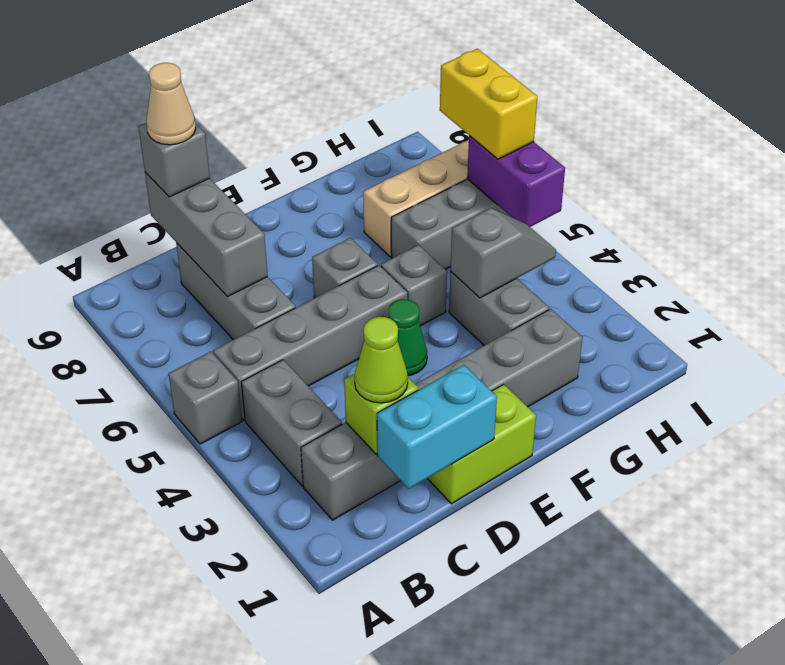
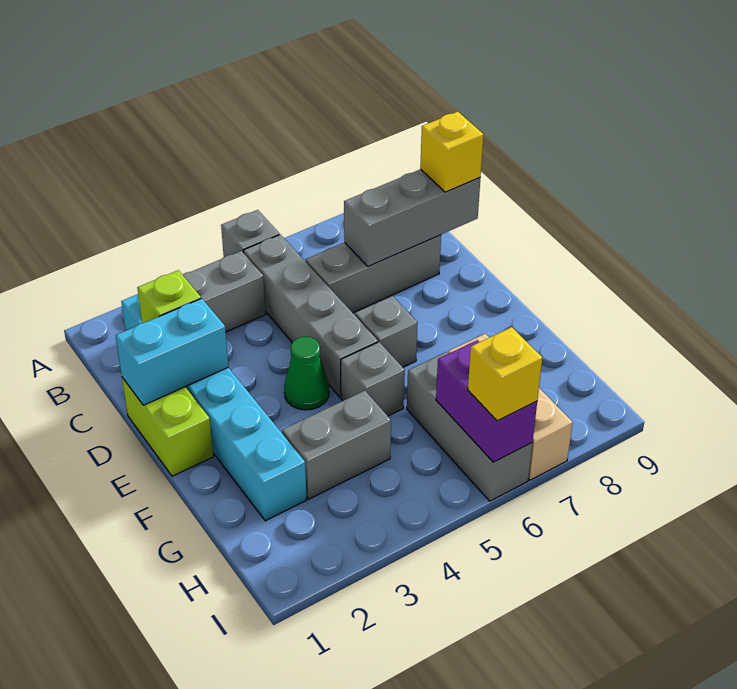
grey 1x6 brick [301,309,582,520] -> cyan 1x6 brick [121,294,306,521]
cyan 1x2 brick [377,365,497,489] -> cyan 1x2 brick turned to [116,298,228,405]
lime 1x1 cone [355,317,408,403] -> none
grey 1x1 brick [139,123,210,197] -> yellow 1x1 brick [420,112,483,192]
tan 1x1 cone [146,63,196,145] -> none
grey 1x2 slope [450,208,556,298] -> none
purple 1x2 brick [467,136,565,227] -> purple 1x2 brick turned to [436,340,537,462]
yellow 1x2 brick [440,49,537,159] -> yellow 1x1 brick [468,327,542,421]

